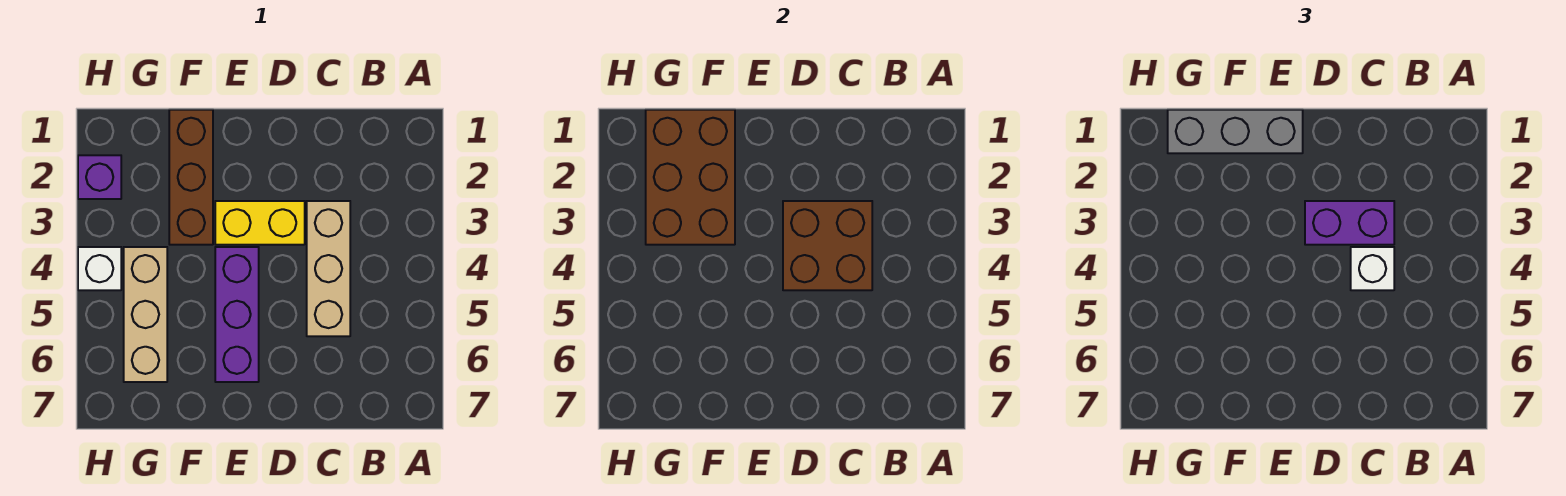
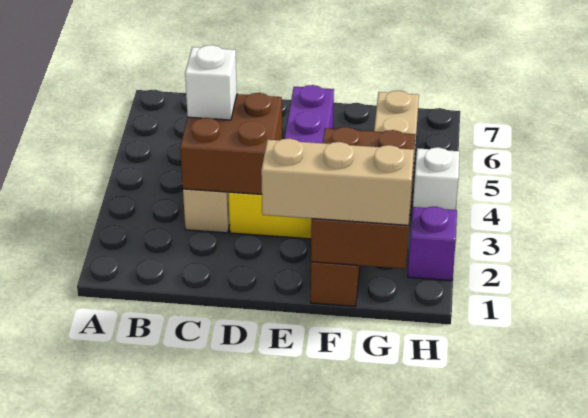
purple 1x2 brick [1305,201,1394,245] -> none
grey 1x3 brick [1168,110,1303,153] -> tan 1x3 brick [261,138,414,225]

